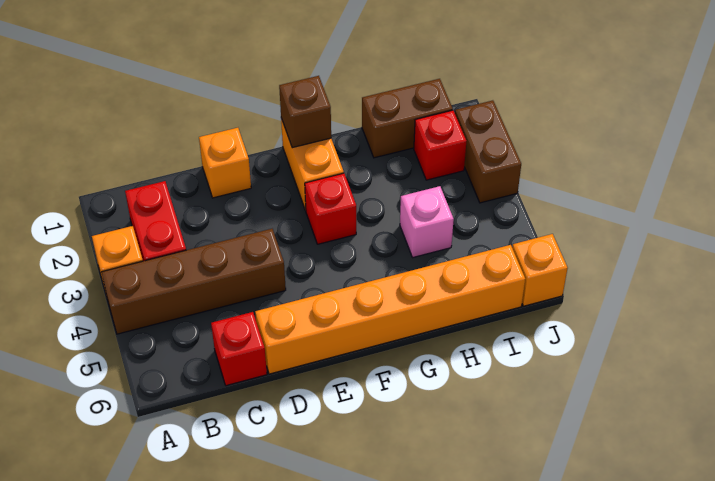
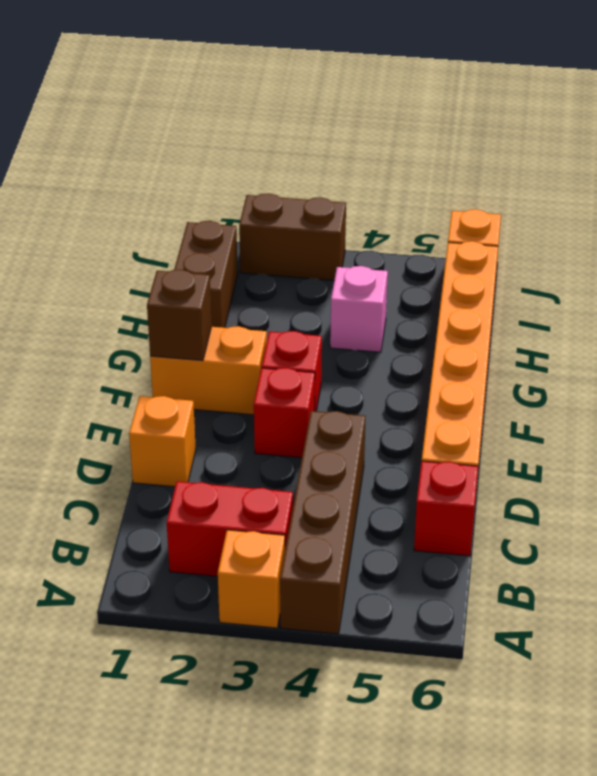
red 1x1 brick [414,110,466,180] -> red 1x1 brick moved to [254,368,315,458]

